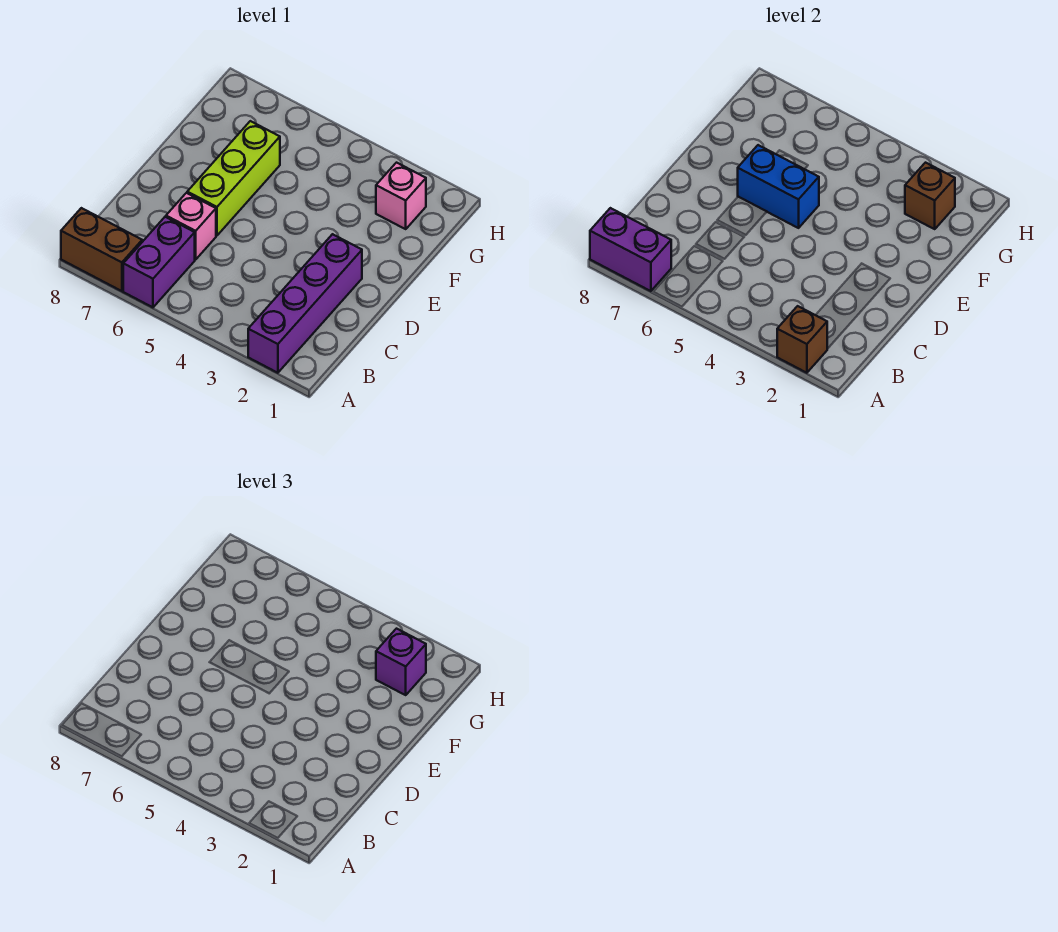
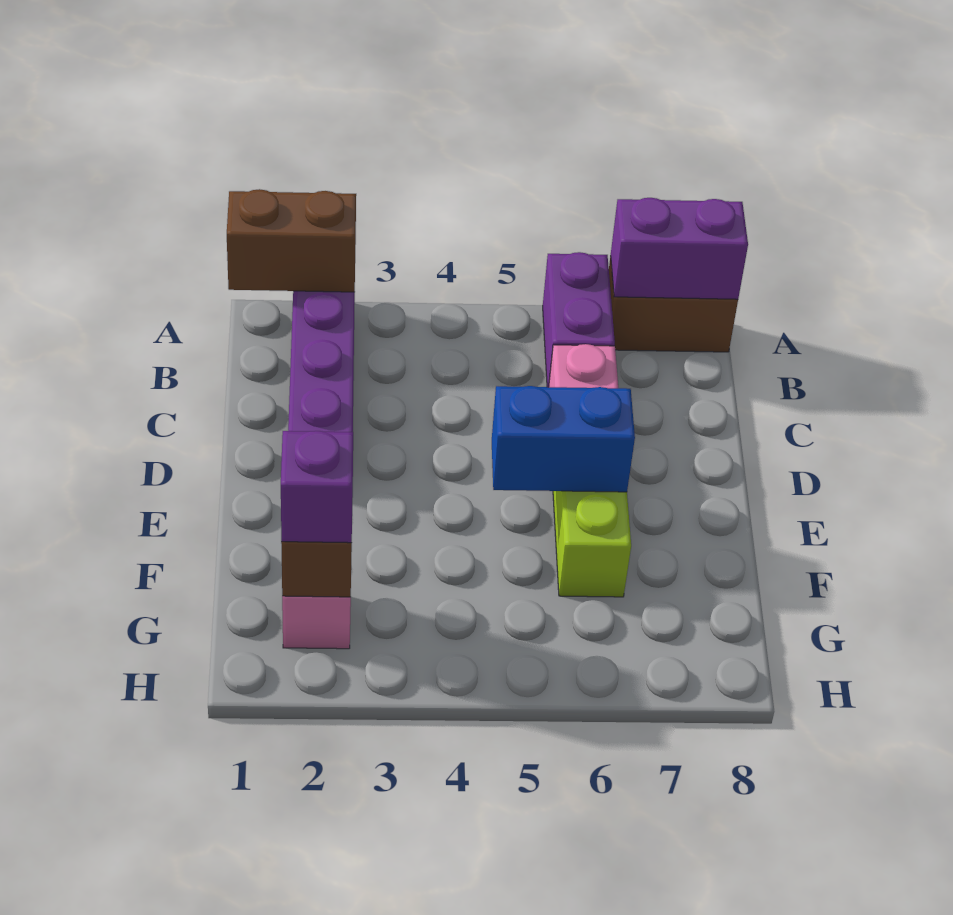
brown 1x1 brick [777,306,827,373] -> brown 1x2 brick [227,189,356,292]

